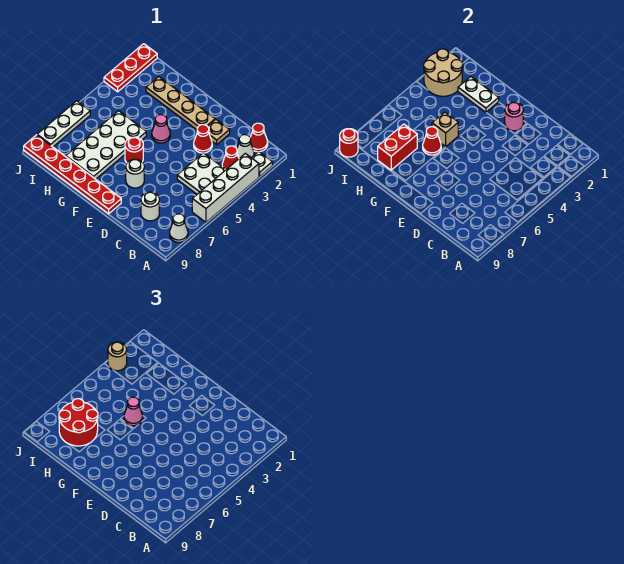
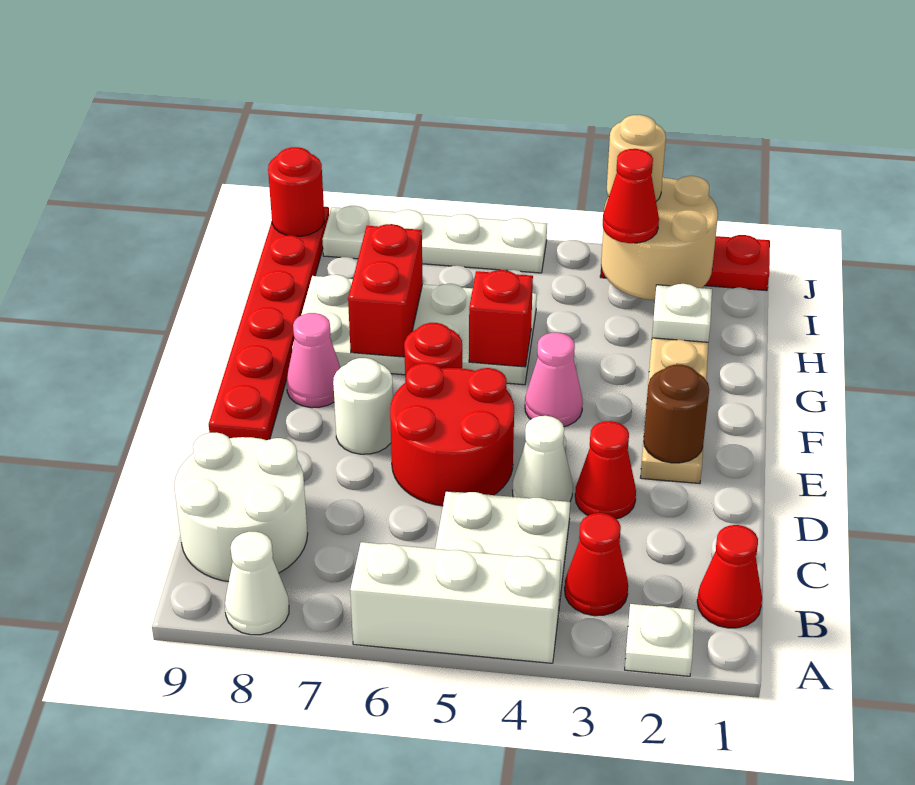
white 1x4 brick [192,153,259,222] -> white 1x3 brick [350,542,561,663]
white 1x1 cone [237,135,254,158] -> white 1x1 cone moved to [512,416,573,502]
white 1x1 round brick [141,192,159,221] -> white 2x2 round brick [175,432,308,582]
tan 1x1 plate [207,120,230,144] -> none
pink 1x1 round brick [505,102,523,131] -> brown 1x1 round brick [644,365,709,463]
white 1x2 plate [458,77,499,112] -> white 1x1 plate [652,284,712,342]
tan 1x1 brick [432,112,458,147] -> red 1x1 brick [469,270,533,367]
pink 1x1 cone [124,397,143,426] -> pink 1x1 cone moved to [287,313,340,408]
red 1x1 cone [423,127,441,155] -> red 1x1 cone moved to [603,149,659,243]
red 1x2 brick [378,124,417,170] -> red 1x2 brick turned to [348,224,423,357]
red 2x2 round brick [59,399,98,446] -> red 2x2 round brick moved to [390,363,514,506]
white 1x3 plate [37,101,90,147] -> white 1x4 plate [322,206,547,273]

